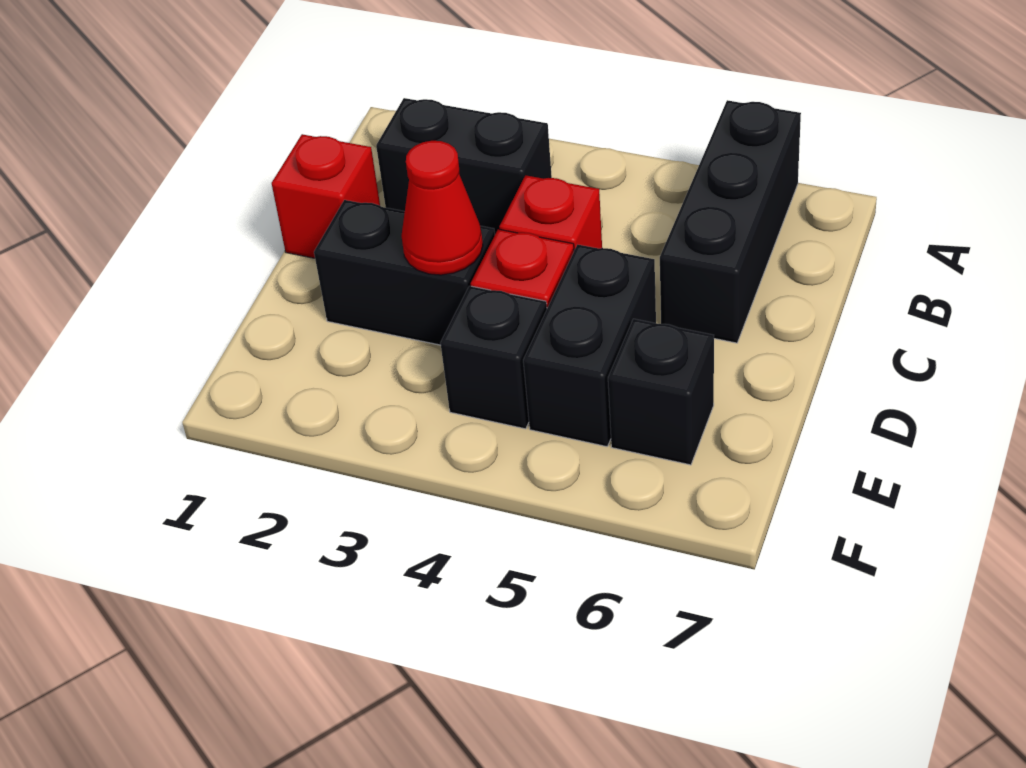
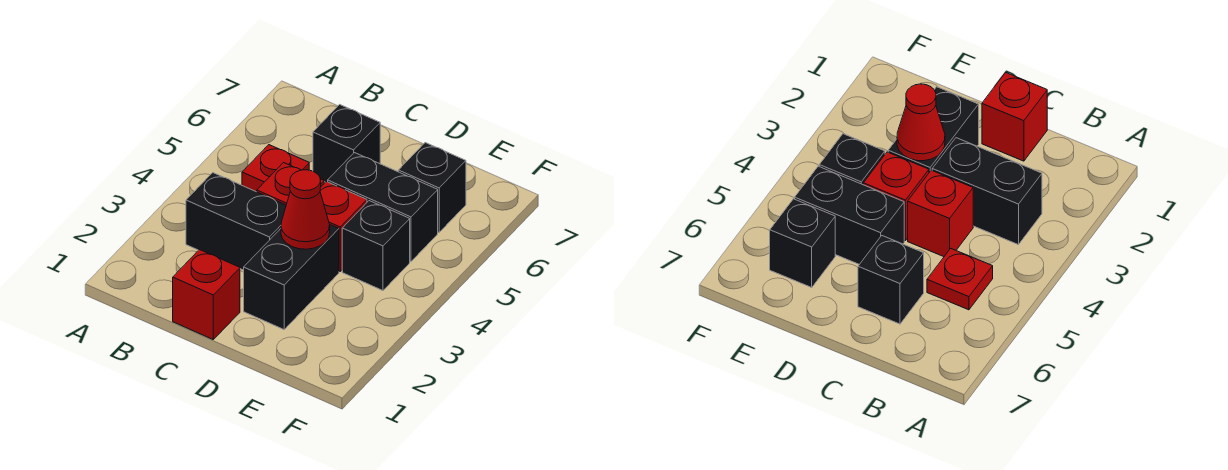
black 1x3 brick [660,100,801,343] -> black 1x1 brick [313,104,380,182]
black 1x2 brick [376,98,552,234] -> black 1x2 brick turned to [186,173,286,270]
none -> red 1x1 plate [242,145,309,192]

